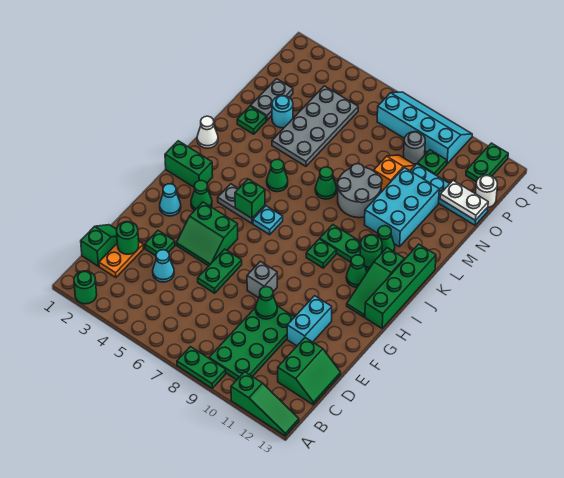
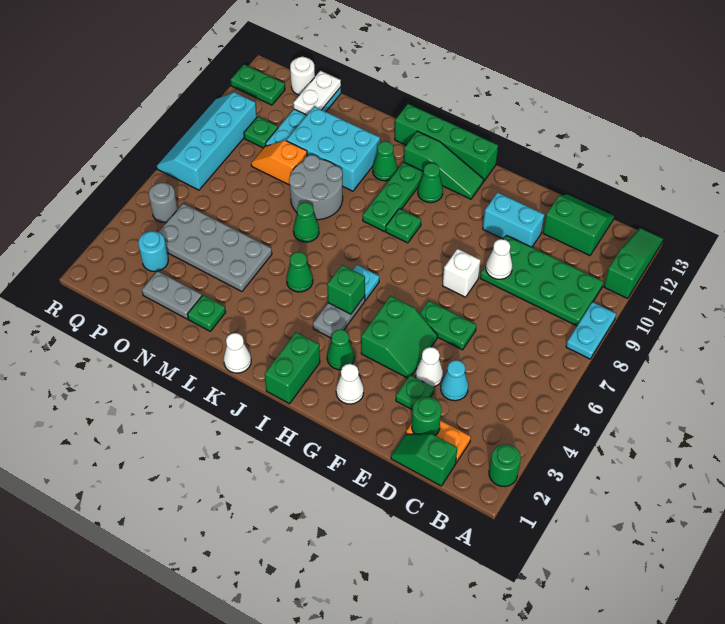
green 1x2 plate [177,347,226,388] -> cyan 1x2 plate [566,302,616,359]
none -> white 1x1 cone [416,347,443,387]
green 1x1 cone [256,287,277,319] -> white 1x1 cone [486,239,512,279]
grey 1x1 brick [247,261,277,298] -> white 1x1 brick [443,249,481,297]
cyan 1x1 cone [160,184,181,216] -> white 1x1 cone [336,364,364,404]
green 1x1 round brick [360,235,382,267] -> none
cyan 1x1 round brick [272,96,293,128] -> cyan 1x1 round brick moved to [138,231,168,272]
grey 1x1 round brick [404,132,425,164] -> grey 1x1 round brick moved to [149,183,178,223]

